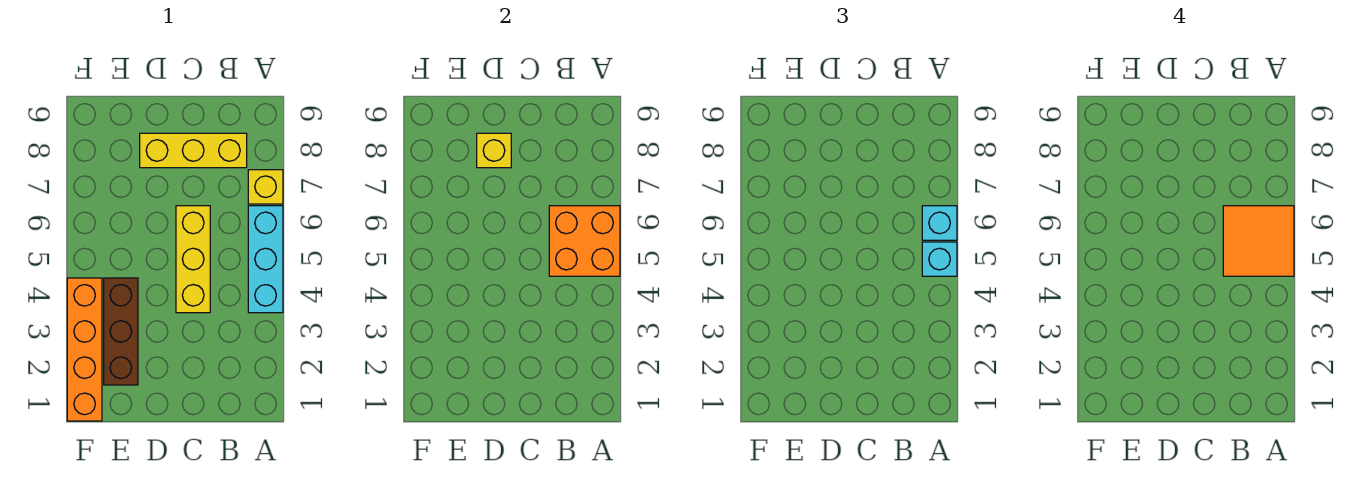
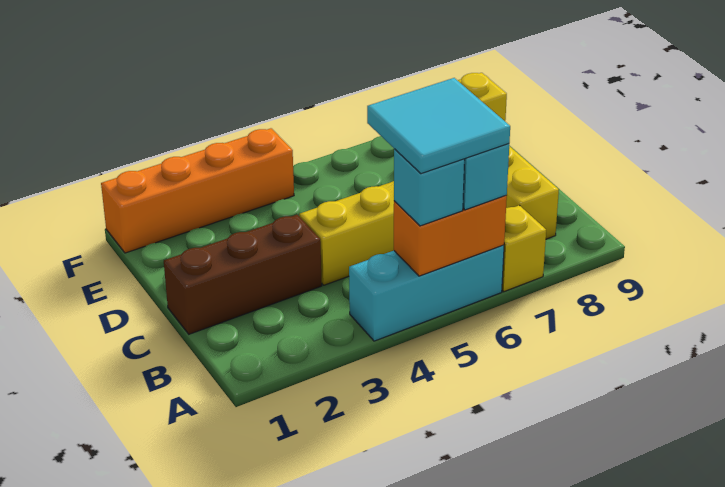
orange 2x2 brick [549,206,620,276] -> orange 1x2 brick [394,196,507,276]
orange 2x2 tile [1223,206,1294,276] -> cyan 2x2 tile [367,78,510,174]
brown 1x3 brick [104,278,138,385] -> brown 1x3 brick moved to [164,215,322,334]

